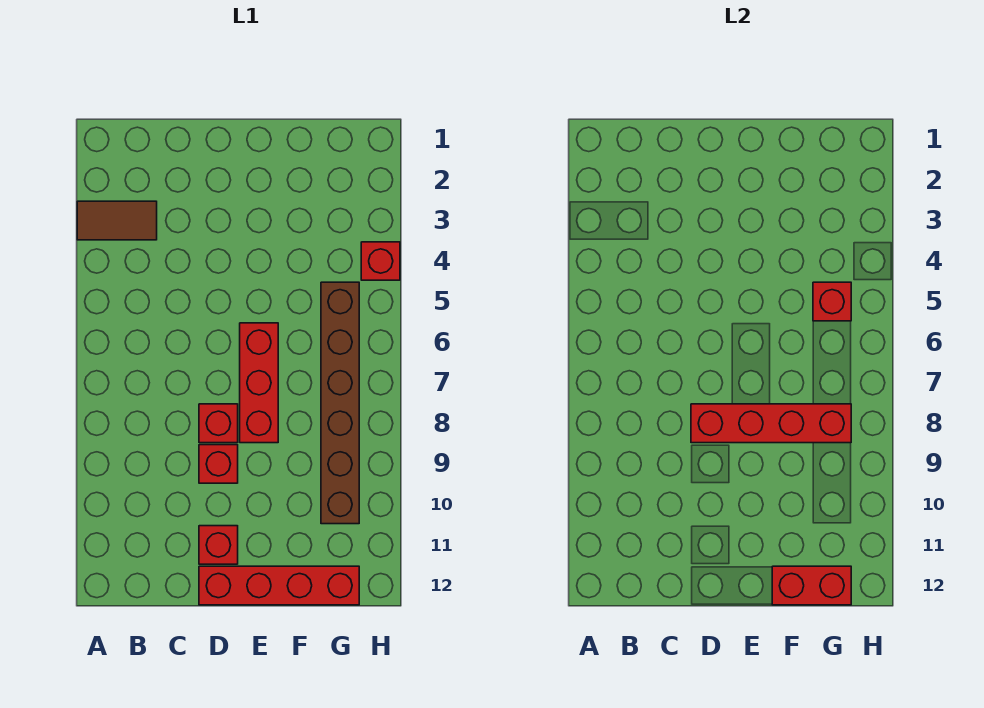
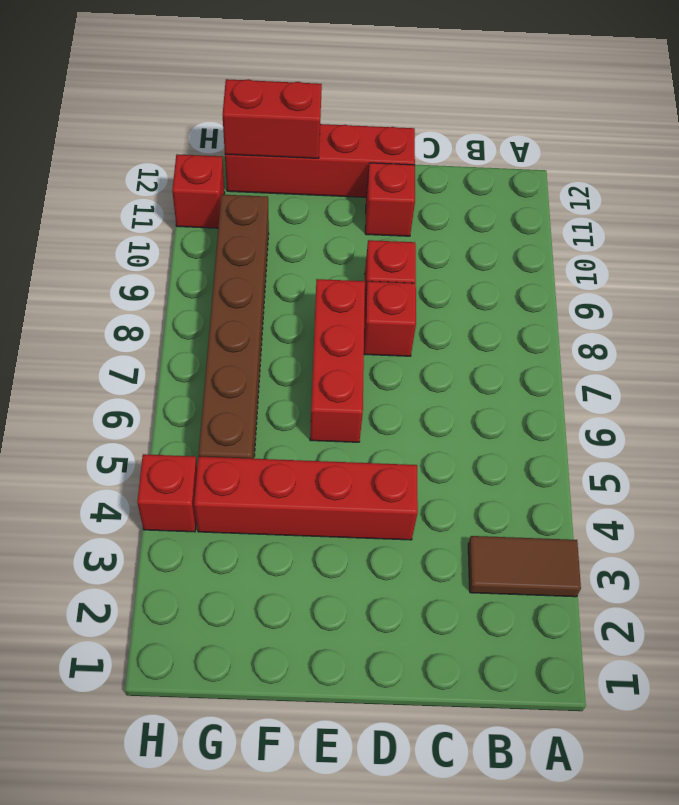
red 1x4 brick [691,404,851,443] -> red 1x4 brick moved to [194,457,418,540]
red 1x1 brick [813,282,851,321] -> red 1x1 brick moved to [172,154,225,228]

